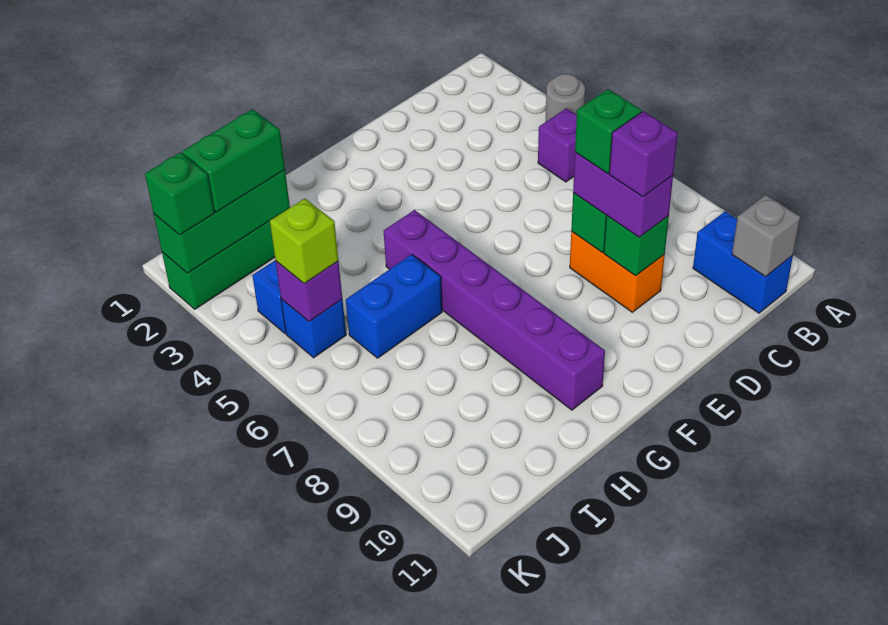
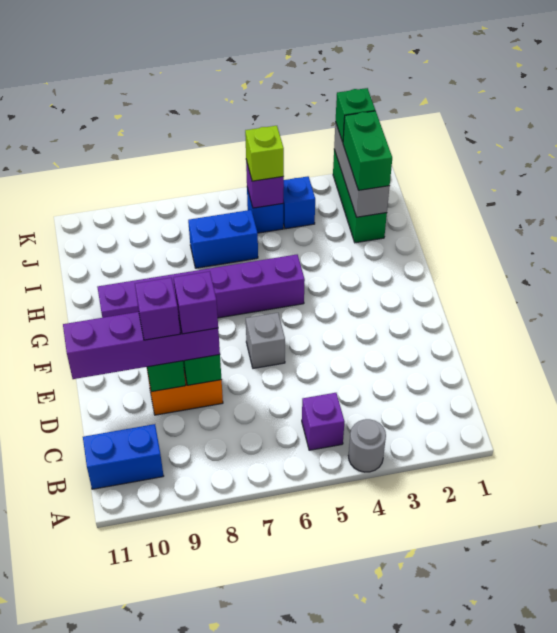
grey 1x1 brick [732,195,800,277] -> grey 1x1 brick moved to [246,313,285,368]
purple 1x2 brick [573,152,673,237] -> purple 1x4 brick [63,312,220,379]
green 1x1 brick [575,89,642,173] -> purple 1x1 brick [174,271,218,334]
blue 1x2 brick [346,254,442,358] -> blue 1x2 brick turned to [188,210,258,268]
green 1x3 brick [154,170,290,273] -> grey 1x3 brick [334,122,390,217]

